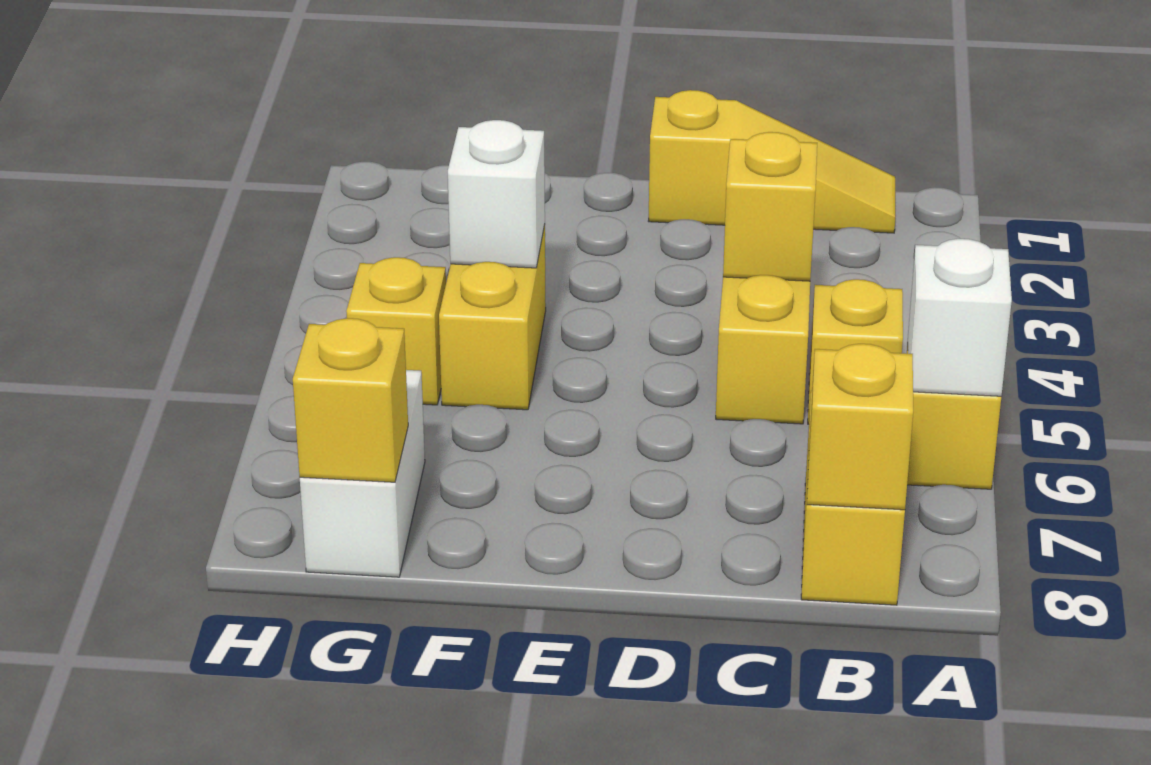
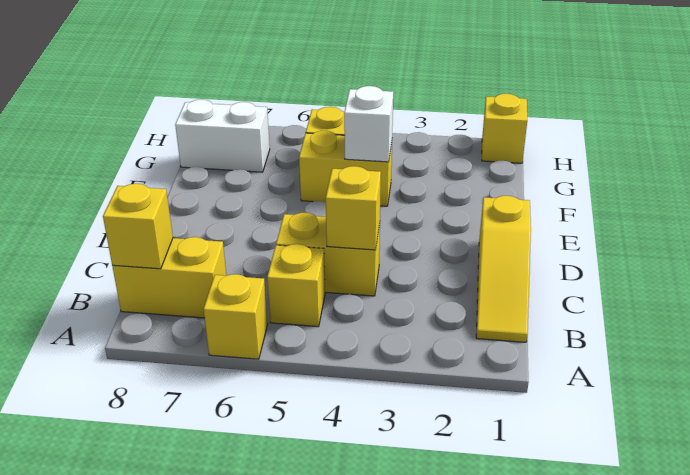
white 1x1 brick [908,239,1012,396] -> none
yellow 1x1 brick [293,318,408,482] -> yellow 1x1 brick moved to [482,94,527,163]

